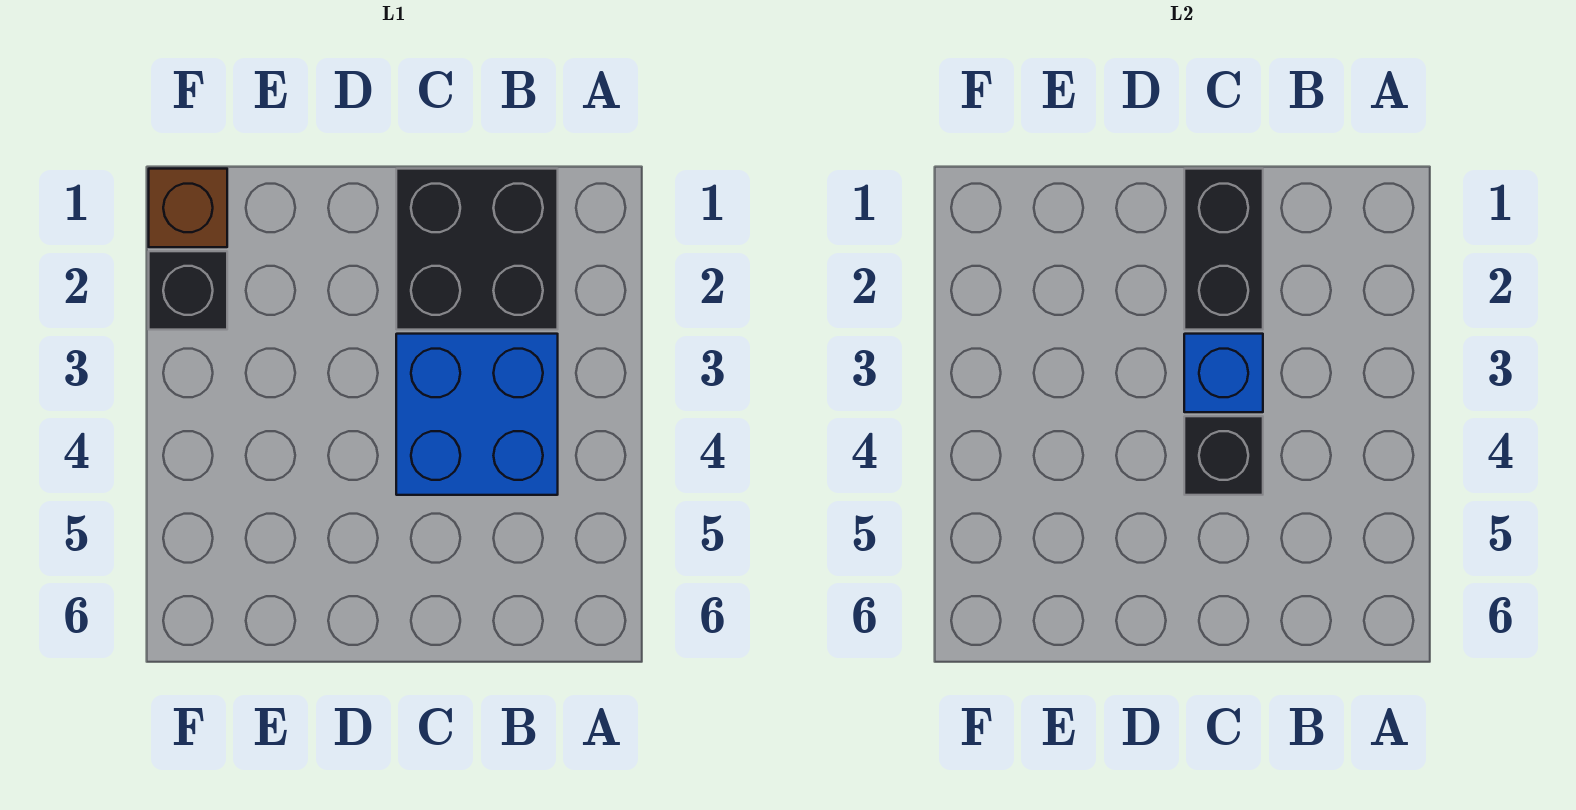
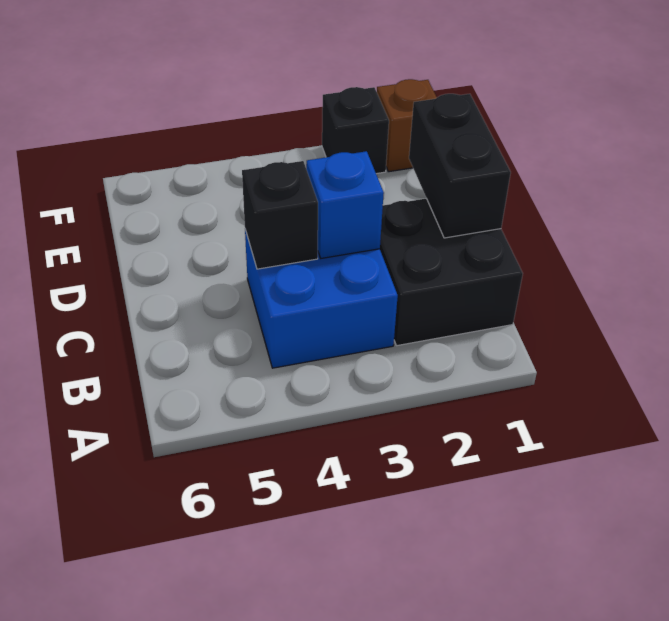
black 1x2 brick [1184,169,1263,330] -> black 1x2 brick turned to [409,94,511,238]

